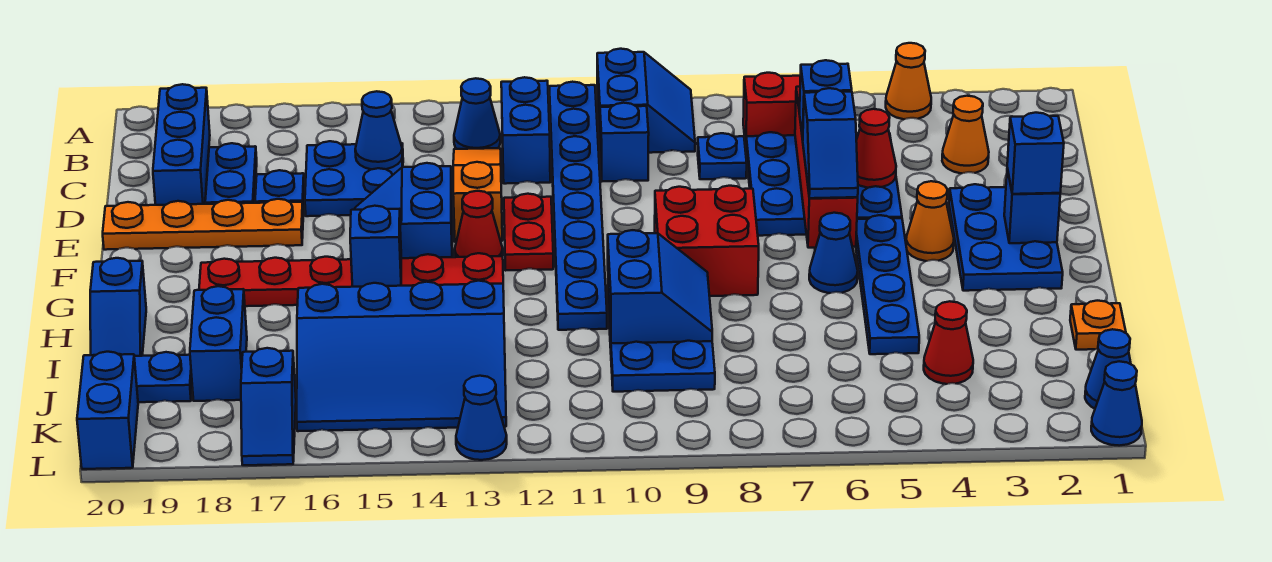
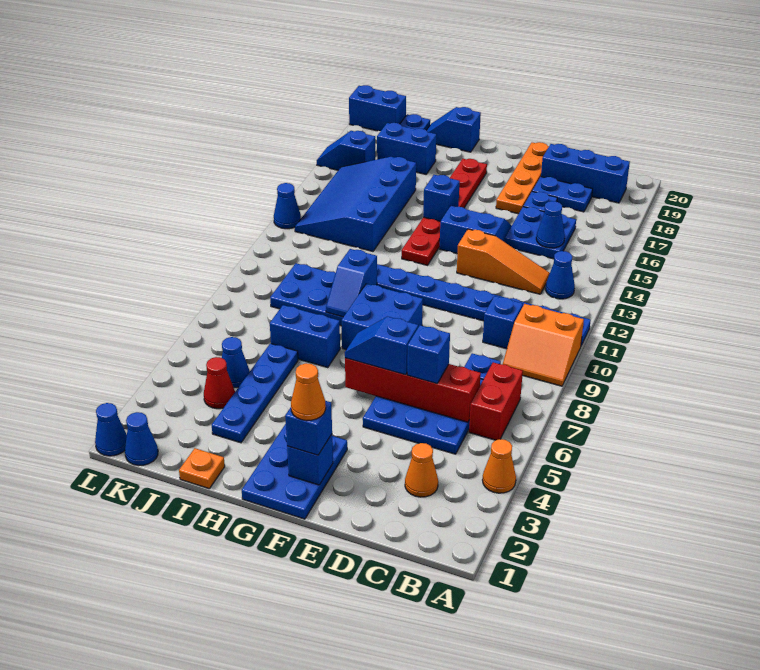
blue 2x2 slope [597,49,695,153] -> orange 2x2 slope [503,304,584,386]
blue 1x2 brick [501,77,550,184] -> blue 1x2 brick moved to [270,305,340,368]
red 1x1 cone [856,109,896,188] -> none
blue 2x3 plate [949,184,1063,291] -> blue 2x3 plate turned to [242,424,347,519]
red 1x2 plate [504,194,553,270] -> none
orange 1x1 cone [906,181,954,261] -> orange 1x1 cone moved to [291,363,326,421]
blue 1x4 plate [856,215,919,354] -> blue 1x4 plate turned to [212,343,298,443]
red 2x2 brick [655,186,759,296] -> blue 2x2 brick [342,284,423,350]
red 1x1 cone [455,191,503,257] -> none
blue 1x1 cone [809,213,858,293] -> blue 1x1 cone moved to [222,337,250,388]
blue 2x2 slope [608,230,712,344] -> blue 1x2 slope [326,249,377,317]

